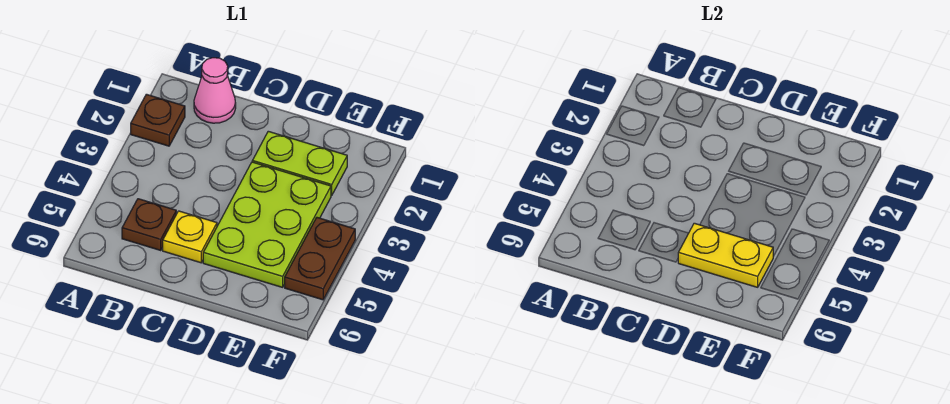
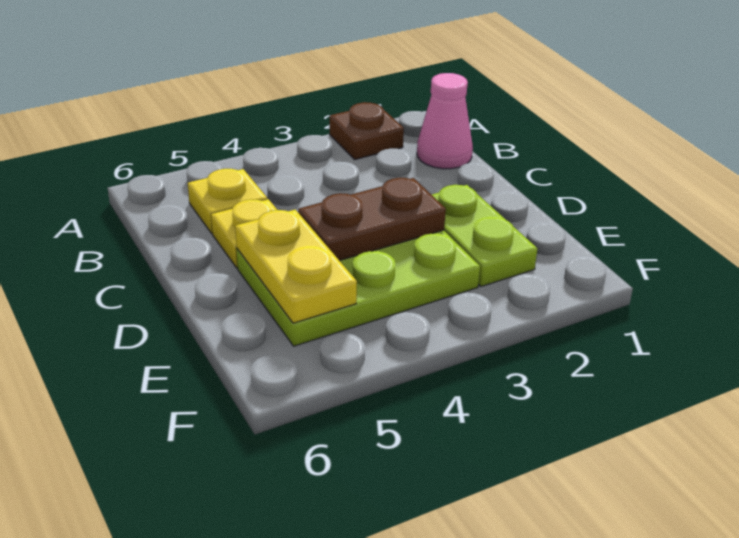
brown 1x1 plate [122,199,176,250] -> yellow 1x1 plate [188,169,267,233]
brown 1x2 plate [285,218,355,300] -> brown 1x2 plate moved to [298,178,446,261]

